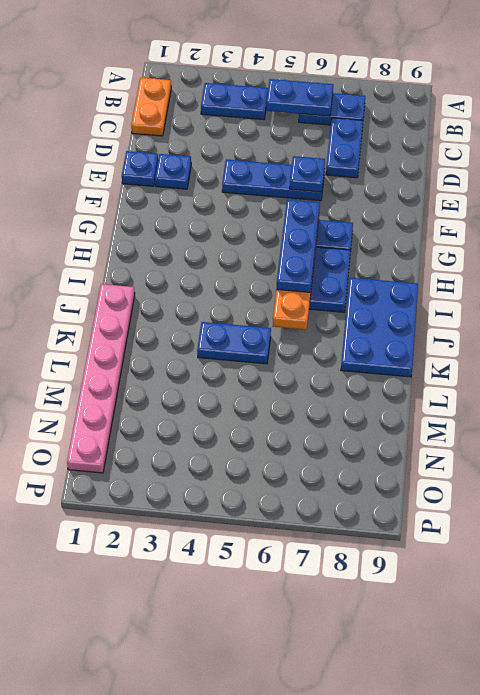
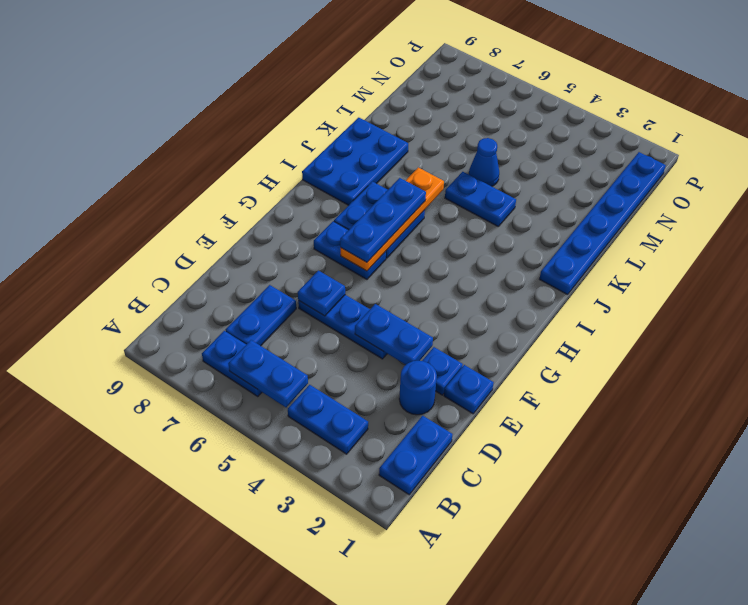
orange 1x2 plate [131,78,171,136] -> blue 1x2 plate [379,416,453,495]
none -> blue 1x1 round brick [399,361,437,415]
none -> blue 1x2 plate [355,304,433,365]
pink 1x6 plate [67,284,135,473] -> blue 1x6 plate [540,152,666,295]
none -> blue 1x1 cone [469,138,499,186]

